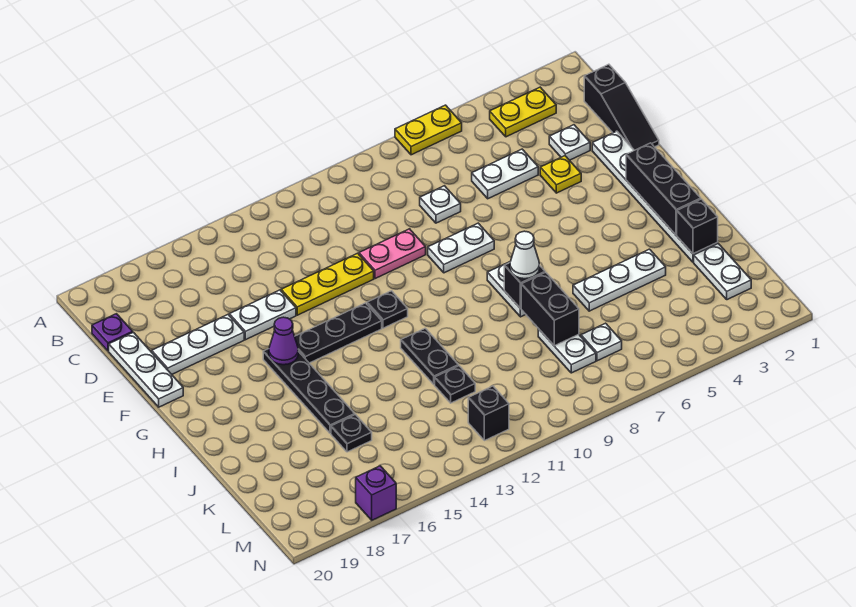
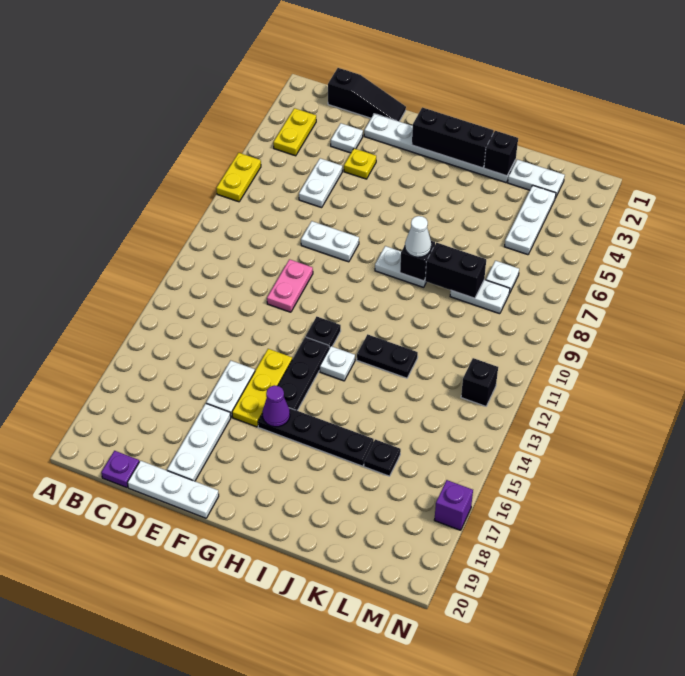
white 1x1 plate [420,186,461,223] -> white 1x1 plate moved to [320,346,355,381]
yellow 1x3 plate [281,253,374,315] -> yellow 1x3 plate moved to [232,349,292,427]
white 1x2 plate [428,223,494,273] -> white 1x2 plate turned to [301,221,359,262]
white 1x3 plate [573,249,666,311] -> white 1x3 plate moved to [505,185,556,255]
black 1x1 plate [435,366,475,403] -> none

